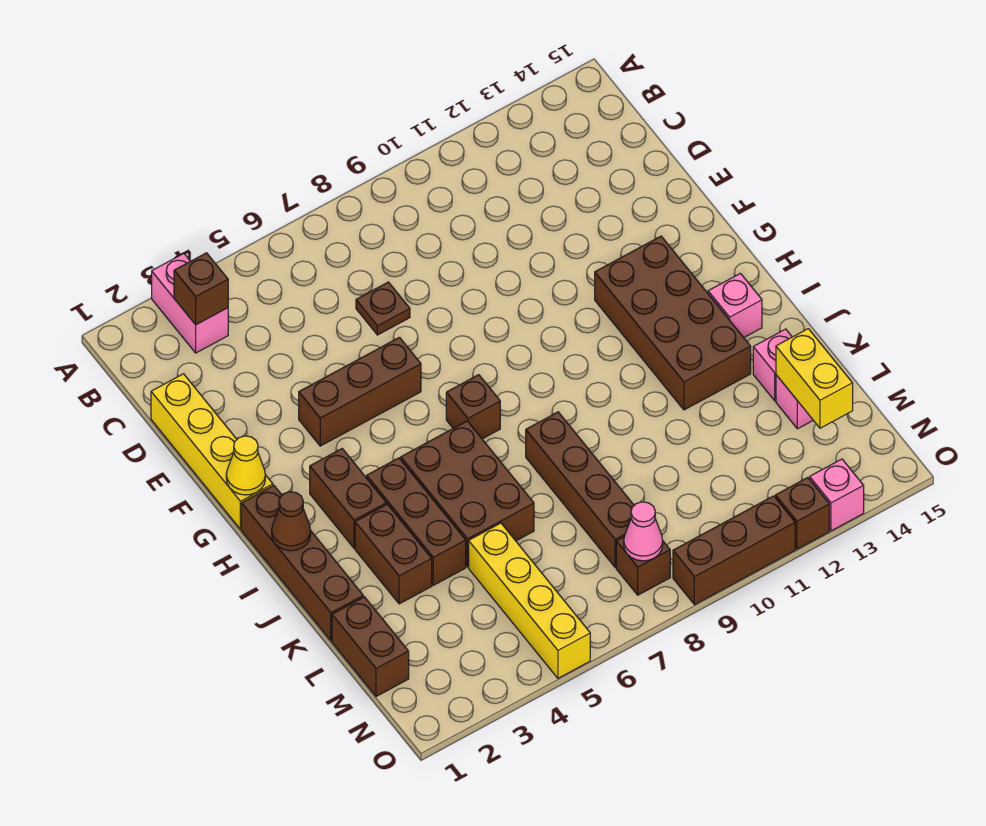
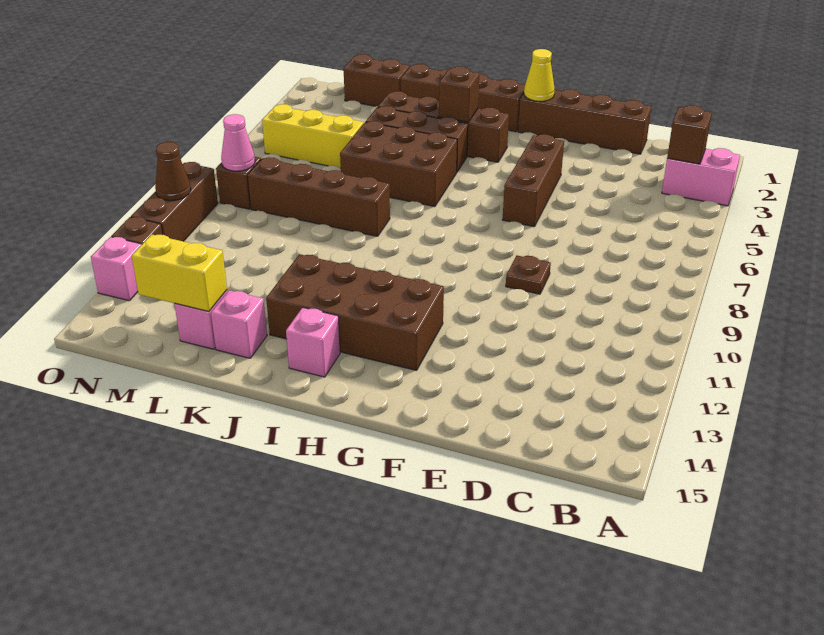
yellow 1x4 brick [151,374,273,529] -> brown 1x4 brick [518,89,651,154]
brown 1x1 plate [356,282,410,335] -> brown 1x1 plate moved to [506,256,551,294]
brown 1x1 brick [446,375,500,439] -> brown 1x1 brick moved to [439,66,479,122]
brown 1x1 cone [272,492,311,551] -> brown 1x1 cone moved to [155,142,191,201]
yellow 1x4 brick [469,523,590,678] -> yellow 1x3 brick [262,104,364,168]

